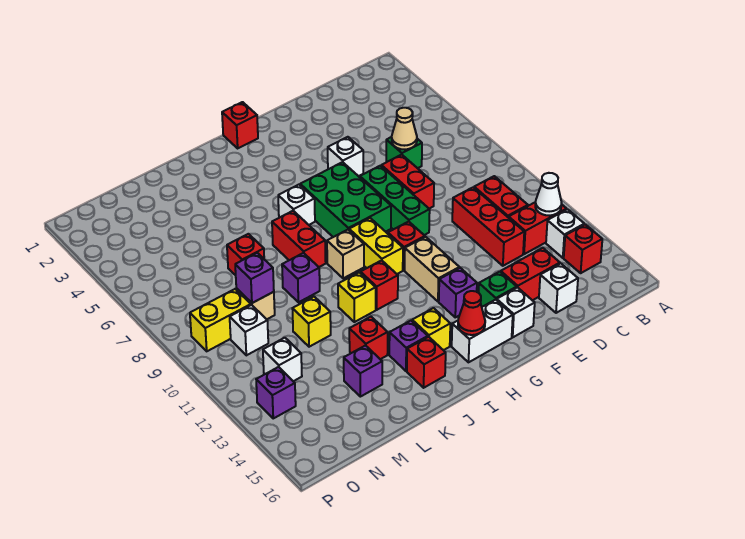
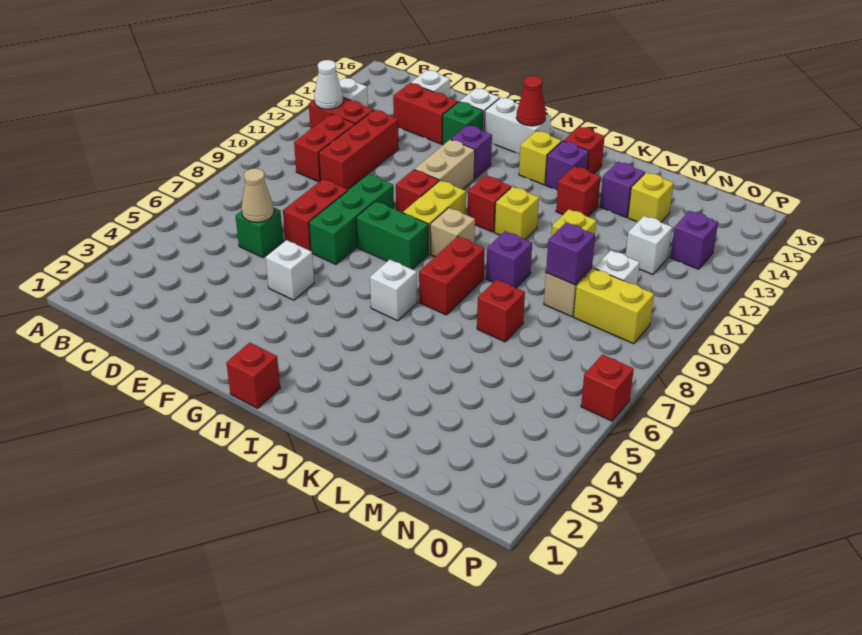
red 1x1 brick [564,224,602,273] -> red 1x1 brick moved to [581,354,634,421]
green 2x3 brick [300,162,391,237] -> green 1x2 brick [356,201,428,269]
none -> yellow 1x1 brick [628,172,674,222]

